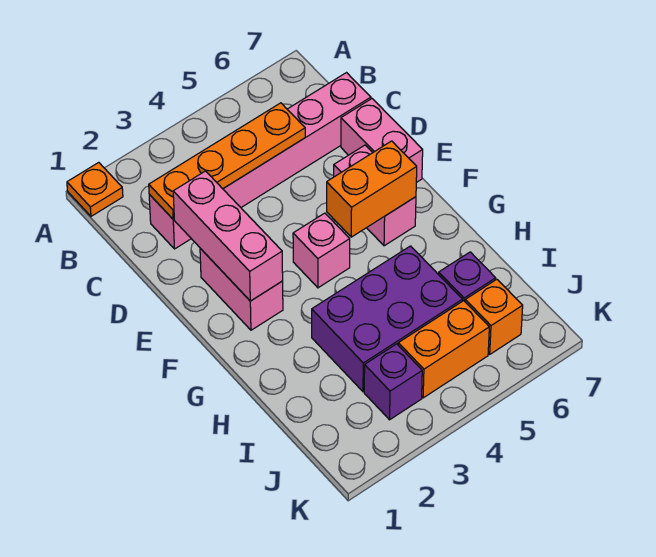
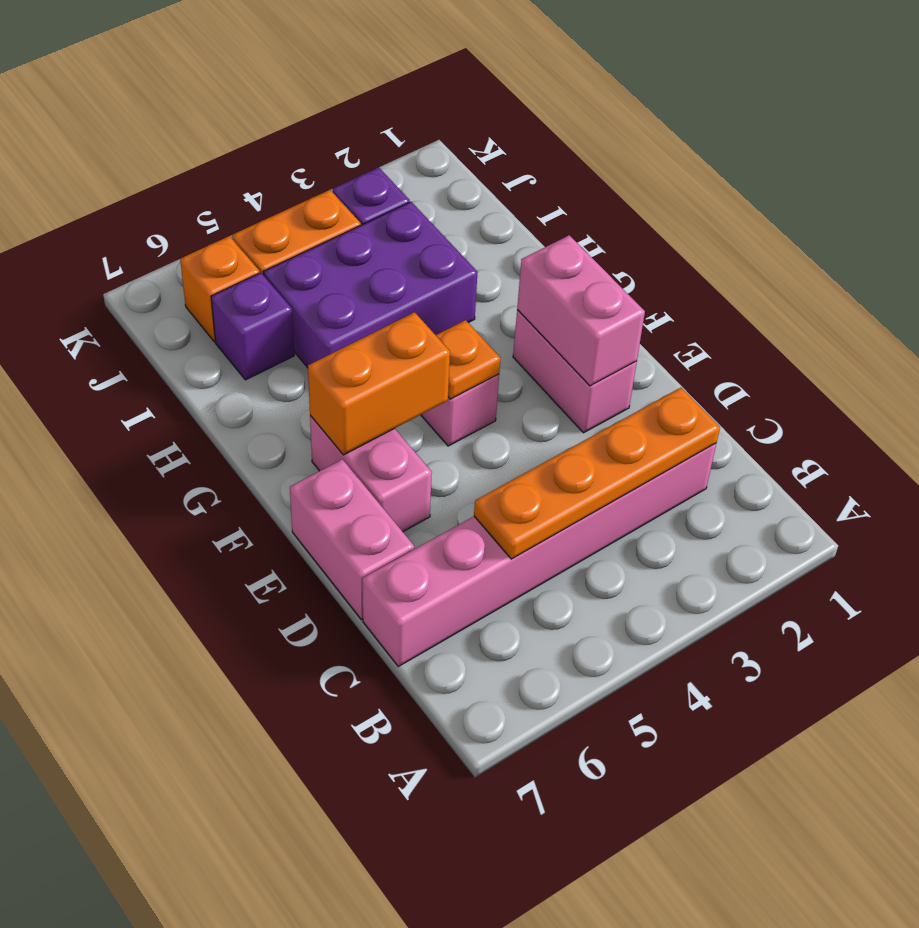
orange 1x1 plate [67,162,123,216] -> orange 1x1 plate moved to [436,320,501,399]
pink 1x3 brick [173,171,283,301] -> pink 1x2 brick [517,235,645,386]

